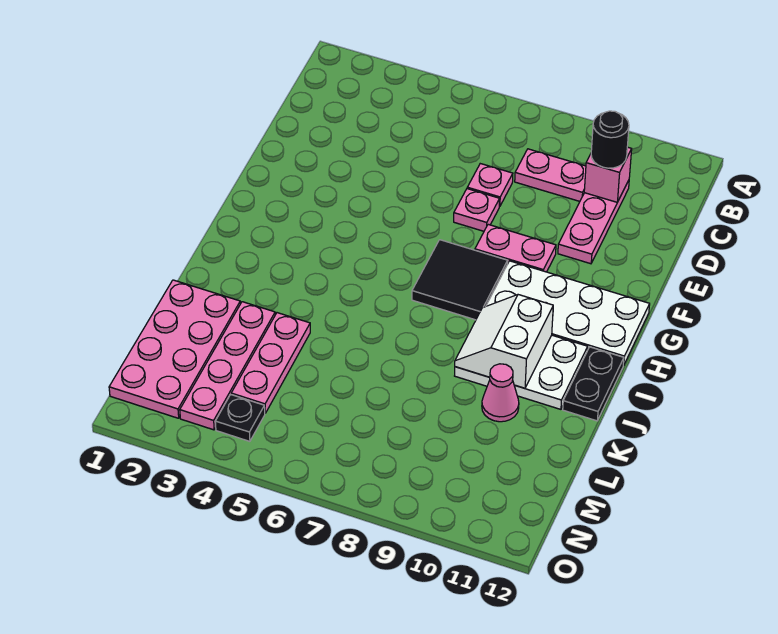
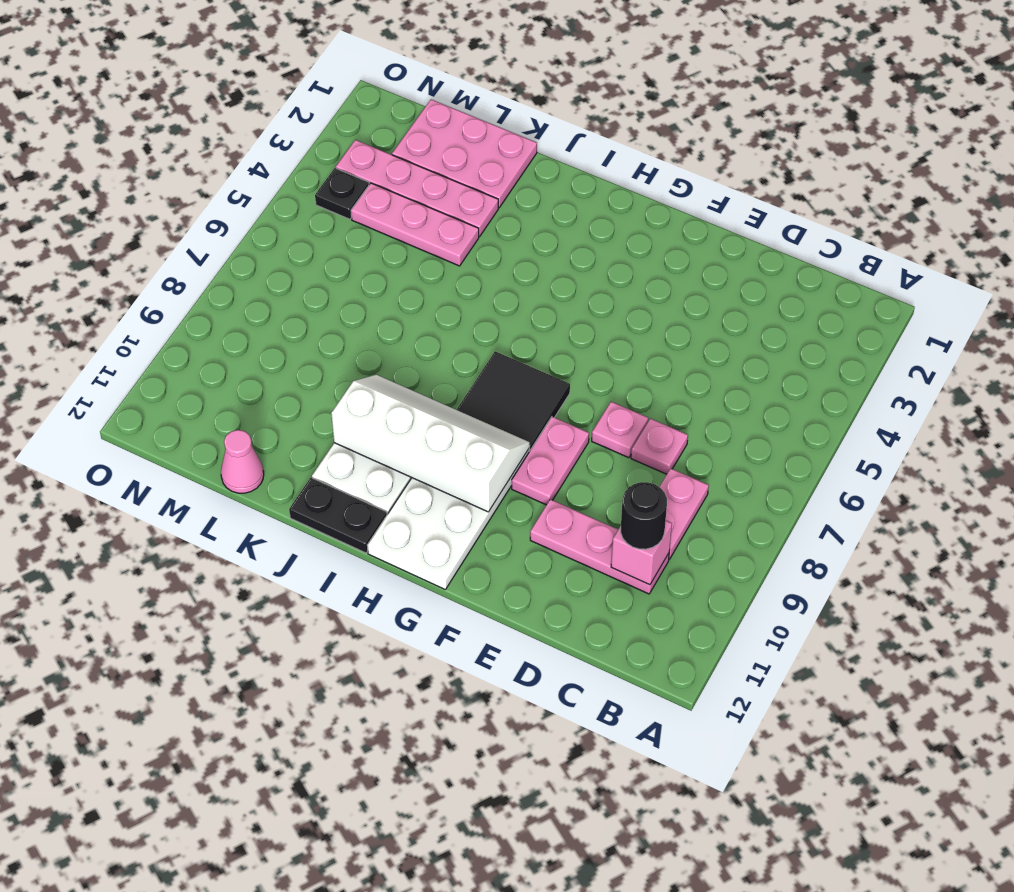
white 2x2 slope [455,295,553,388] -> white 2x4 slope [331,375,530,512]
pink 2x4 plate [109,280,240,418] -> pink 2x3 plate [392,99,537,208]
pink 1x1 cone [482,364,519,422] -> pink 1x1 cone moved to [221,430,264,493]

